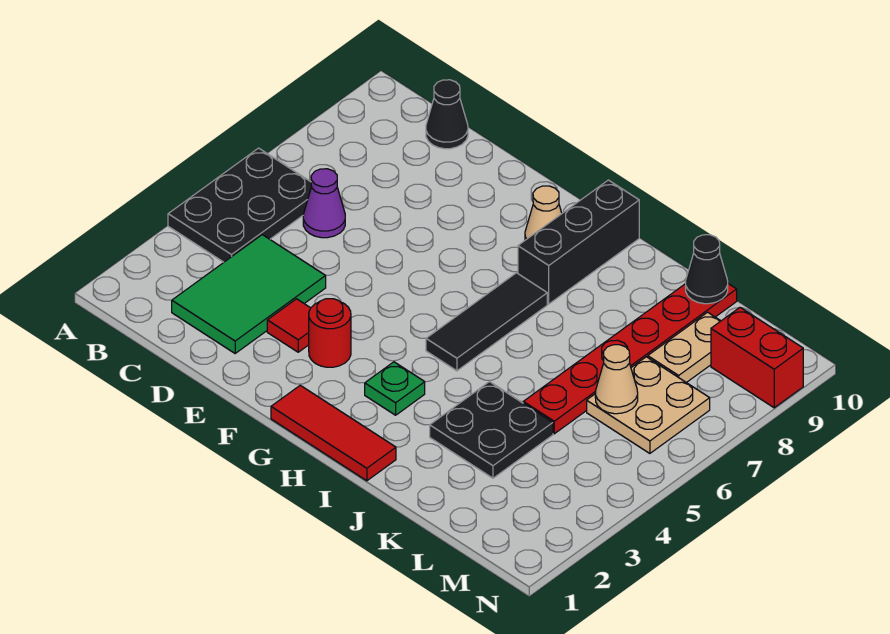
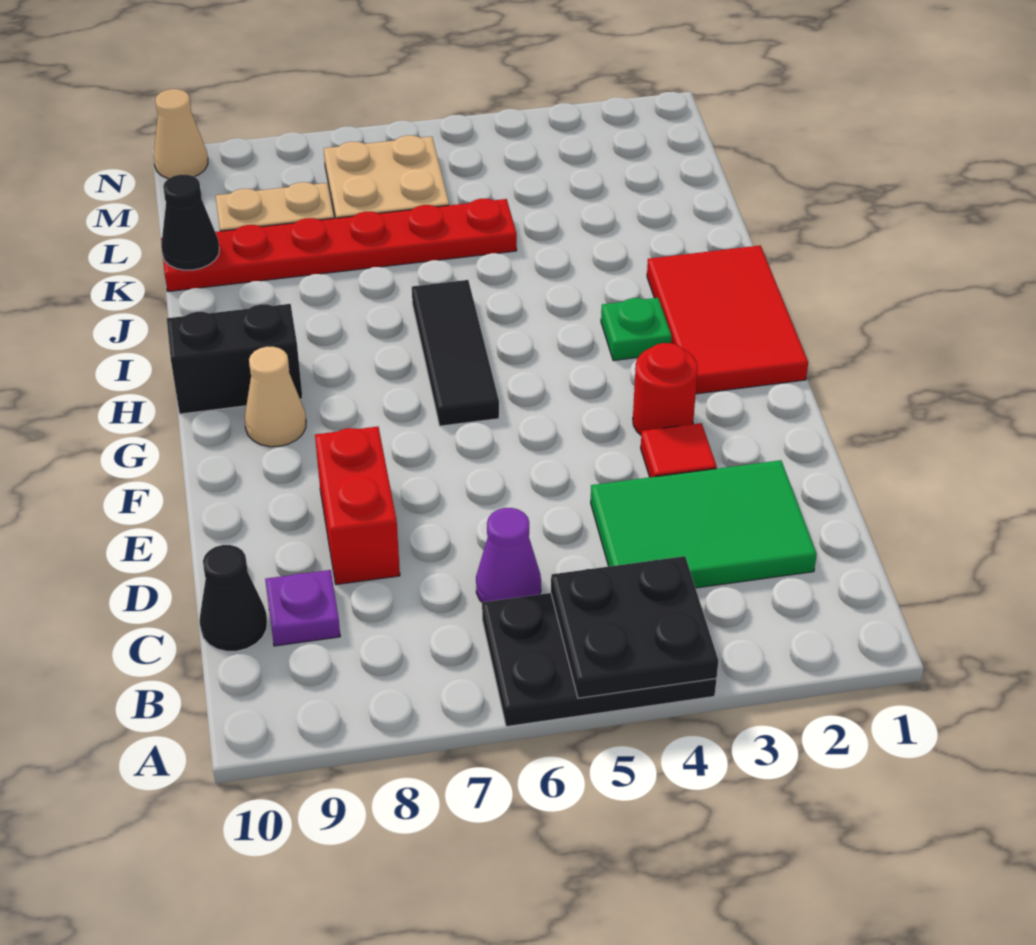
none -> purple 1x1 plate [265,570,340,646]
red 1x3 tile [271,385,396,481] -> red 2x3 tile [647,245,808,394]
black 1x3 tile [426,273,547,371] -> black 1x3 tile turned to [412,280,499,426]
black 1x3 brick [518,180,639,304] -> black 1x2 brick [167,304,303,414]
black 2x2 plate [430,382,553,478] -> black 2x2 plate moved to [551,556,718,698]
tan 1x1 cone [595,345,638,414] -> tan 1x1 cone moved to [153,89,208,179]
red 1x2 brick [711,308,803,408] -> red 1x2 brick moved to [315,427,400,585]

